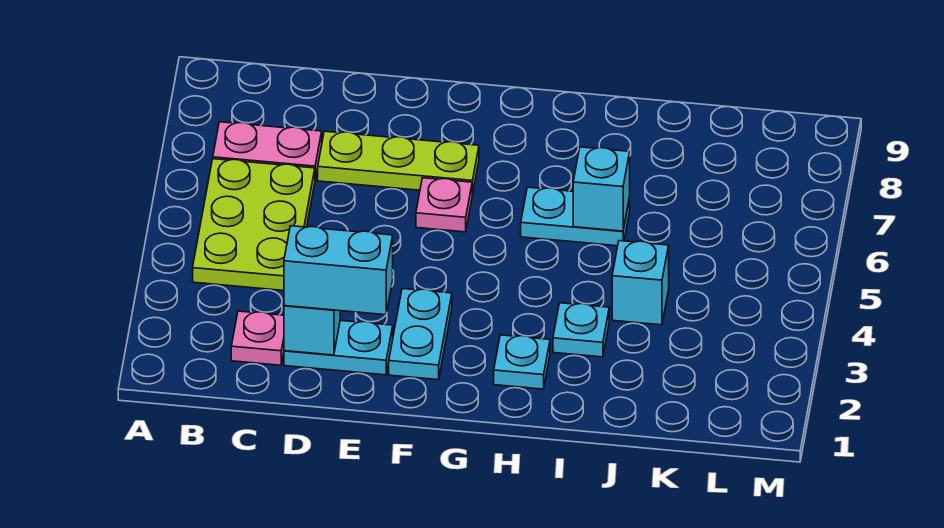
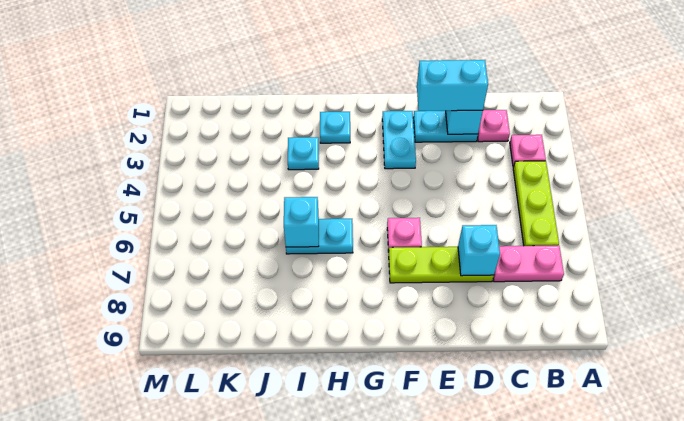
none -> pink 1x1 plate [510,135,546,167]
lime 2x3 plate [193,159,315,291] -> lime 1x3 plate [513,161,559,246]
cyan 1x1 brick [612,241,669,325] -> cyan 1x1 brick moved to [458,225,500,276]

